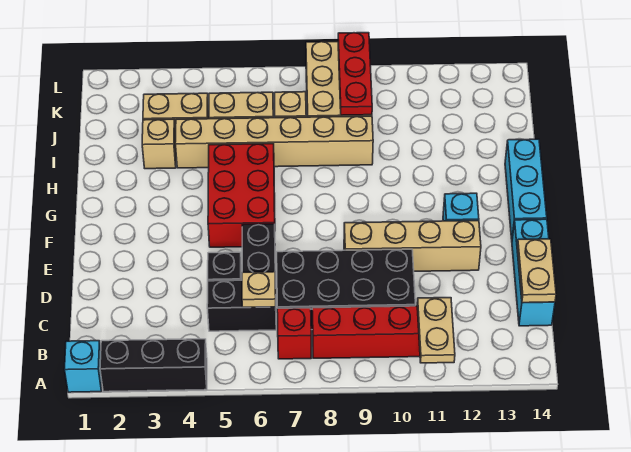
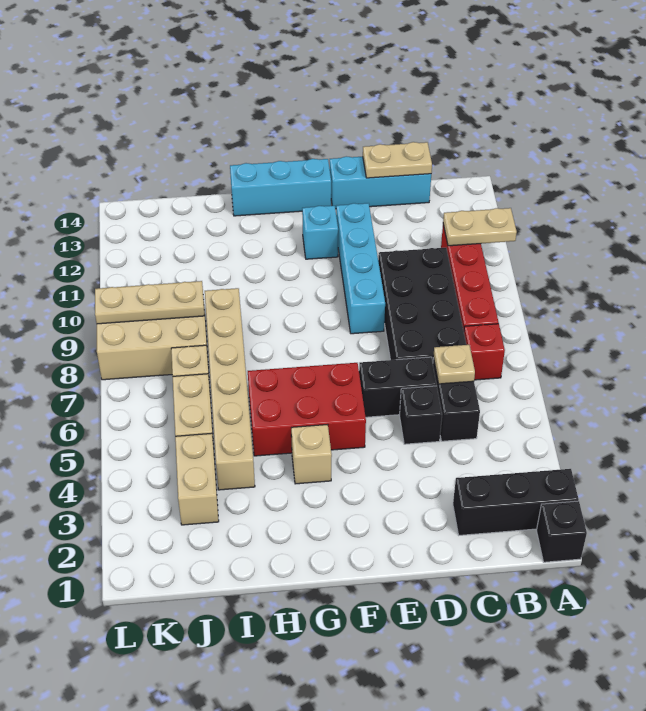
cyan 1x1 brick [64,341,102,392] -> black 1x1 brick [536,501,587,562]
black 1x3 brick [100,339,207,392] -> black 1x3 brick turned to [453,469,579,535]
tan 1x4 brick [344,221,481,271] -> cyan 1x4 brick [336,203,385,334]
tan 1x1 brick [142,119,176,169] -> tan 1x1 brick moved to [291,425,332,484]
red 1x3 plate [338,33,372,115] -> tan 1x3 plate [95,281,205,324]

